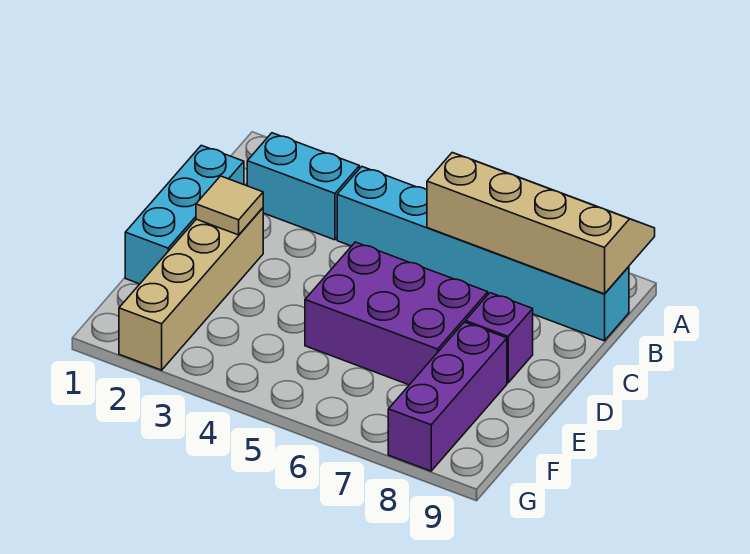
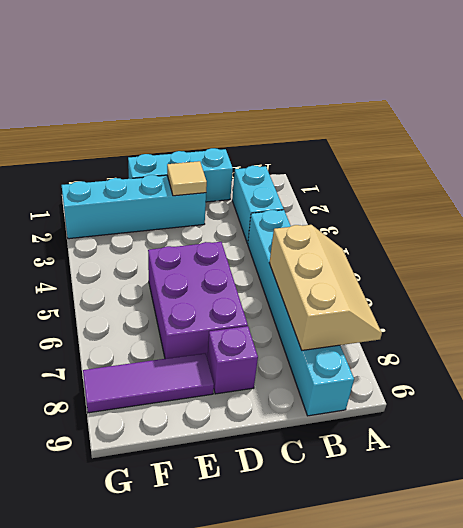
tan 2x4 slope [427,153,655,294] -> tan 2x3 slope [269,225,382,350]
tan 1x4 brick [119,208,263,370] -> cyan 1x4 brick [62,175,206,239]
purple 1x3 brick [388,322,507,471] -> purple 1x3 tile [83,353,214,413]

